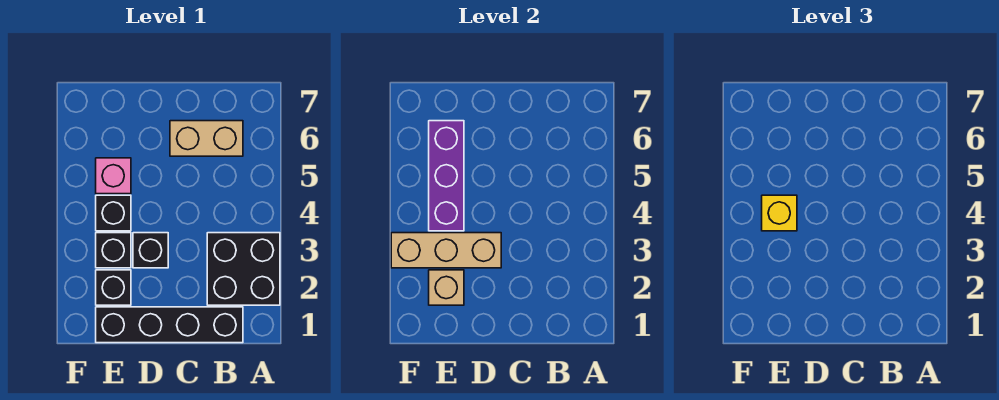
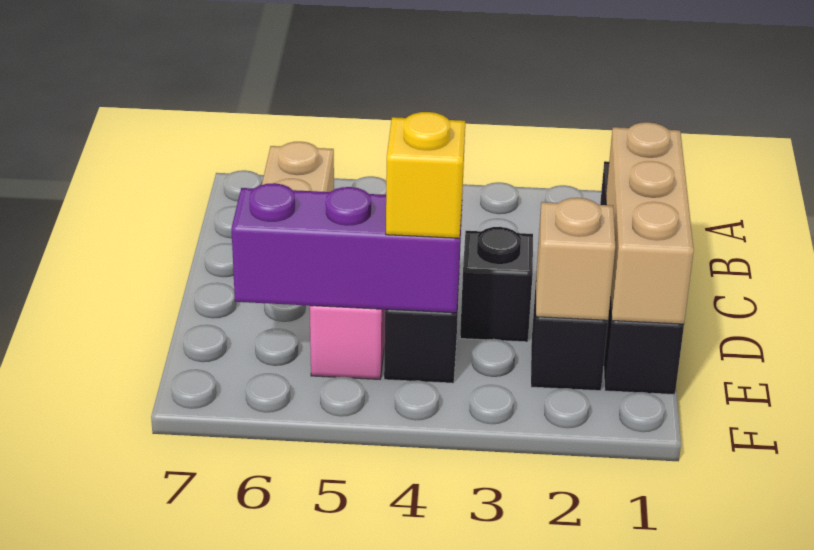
black 2x2 brick [207,233,280,305] -> none
tan 1x3 brick [391,233,501,268] -> tan 1x3 brick moved to [606,122,694,324]
black 1x1 brick [96,233,131,268] -> none

